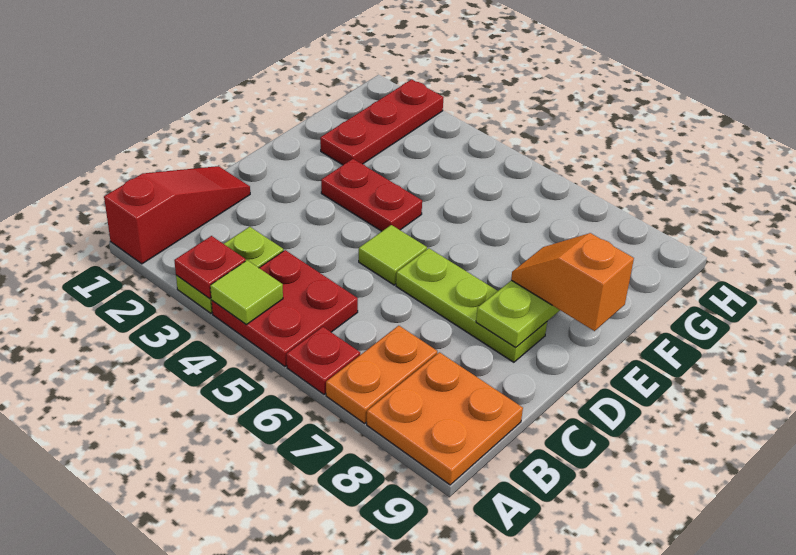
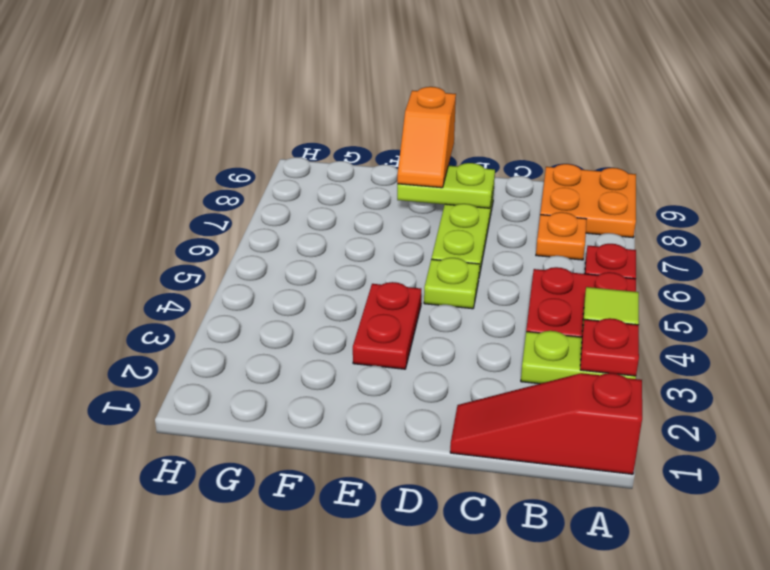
orange 1x2 plate [326,326,437,423] -> orange 1x1 plate [536,212,587,260]
lime 1x1 tile [359,225,427,285] -> lime 1x1 plate [424,258,480,309]
red 1x3 plate [320,79,444,165] -> none

